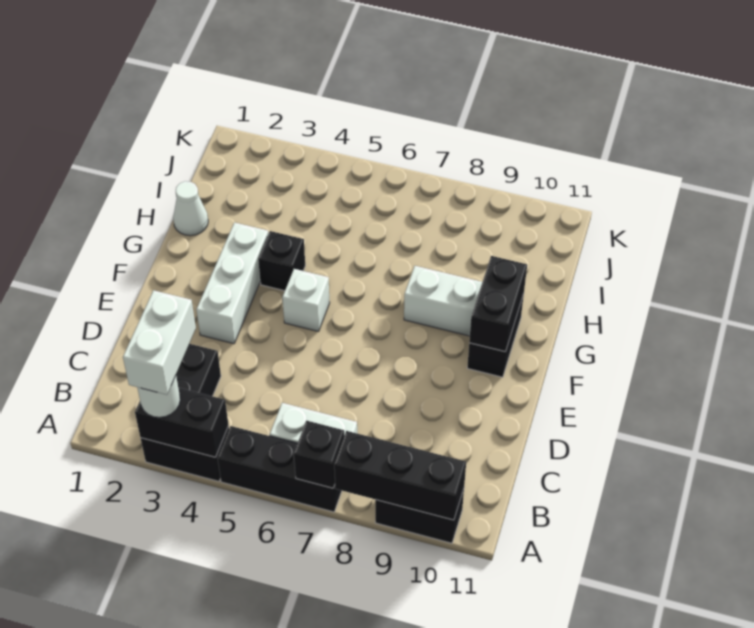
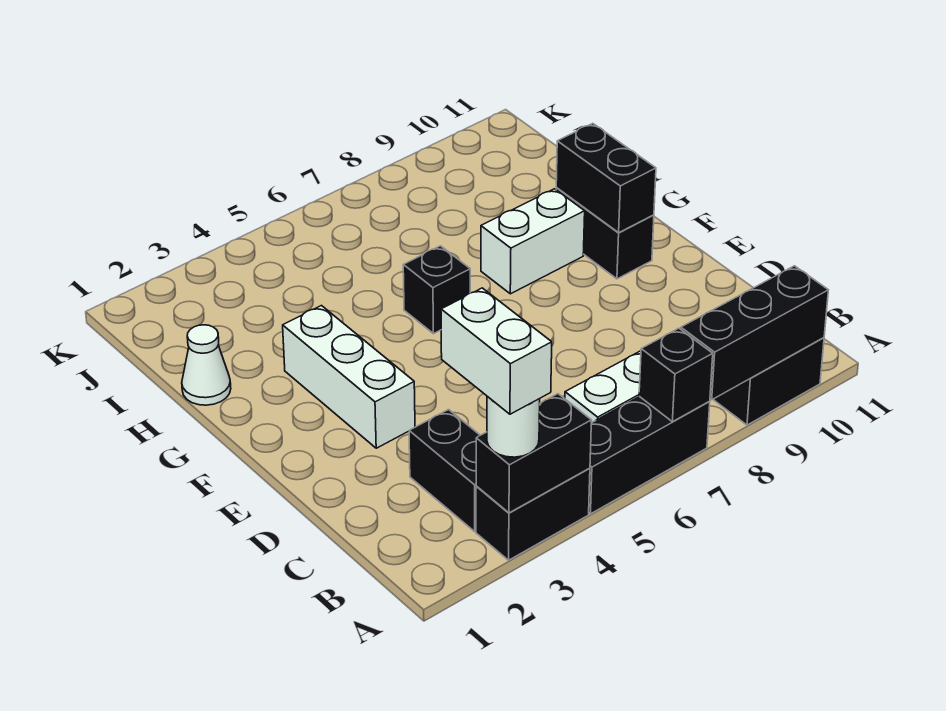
white 1x1 brick [282,269,330,332] -> none
black 1x1 brick [258,231,305,291] -> black 1x1 brick moved to [403,246,470,334]

